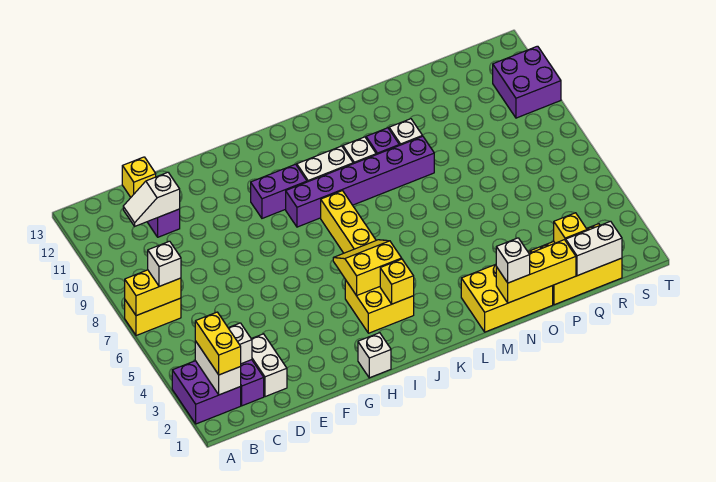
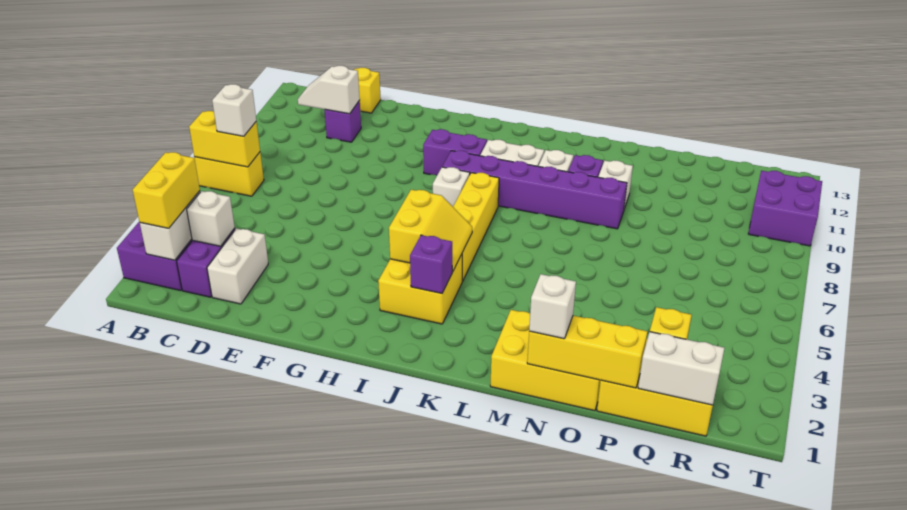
white 1x1 brick [358,333,391,378] -> white 1x1 brick moved to [433,167,470,206]
yellow 2x2 slope [333,240,402,296] -> yellow 2x2 slope turned to [389,190,472,272]
yellow 1x1 brick [380,259,414,304] -> purple 1x1 brick [410,235,452,293]

